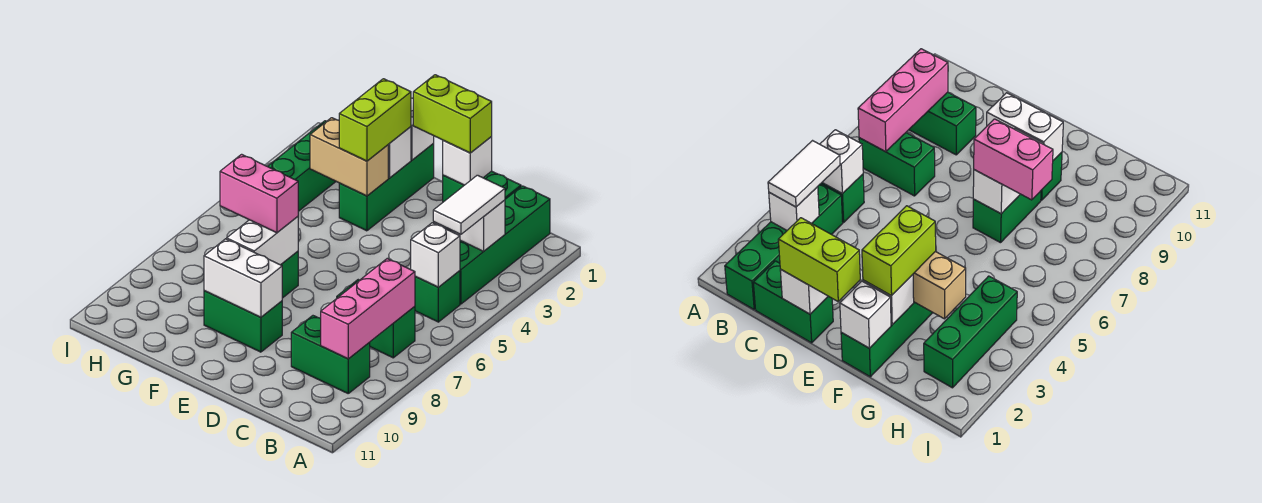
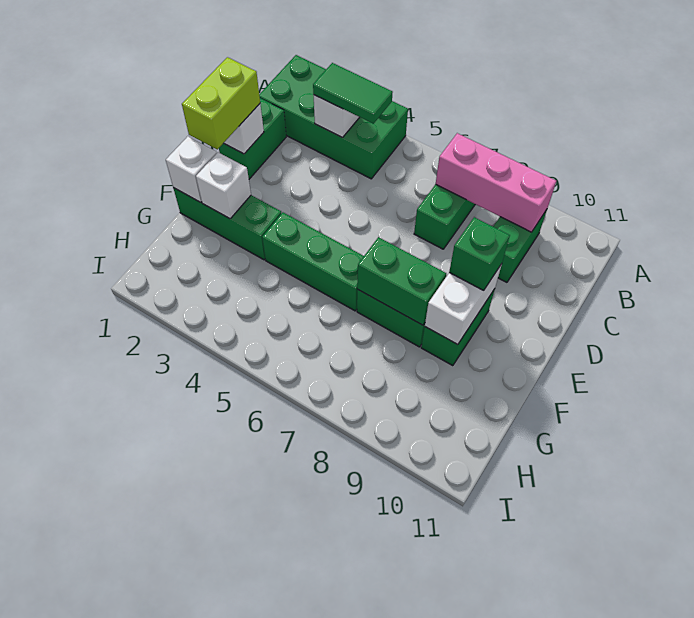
green 1x4 brick [460,186,550,304] -> green 2x4 brick [259,55,408,179]
white 1x2 tile [433,175,505,234] -> green 1x2 tile [313,63,393,124]
green 1x1 brick [415,271,460,322] -> green 1x1 brick moved to [449,217,510,290]
white 1x1 brick [411,223,460,287] -> none
lime 1x2 brick [339,79,411,161] -> none
tan 1x2 brick [310,118,388,196] -> none
white 1x2 brick [227,217,298,265] -> green 1x2 brick [357,237,446,325]
pink 1x2 brick [220,154,298,233] -> none
green 1x3 brick [268,121,336,211] -> green 1x3 brick moved to [262,212,364,311]

